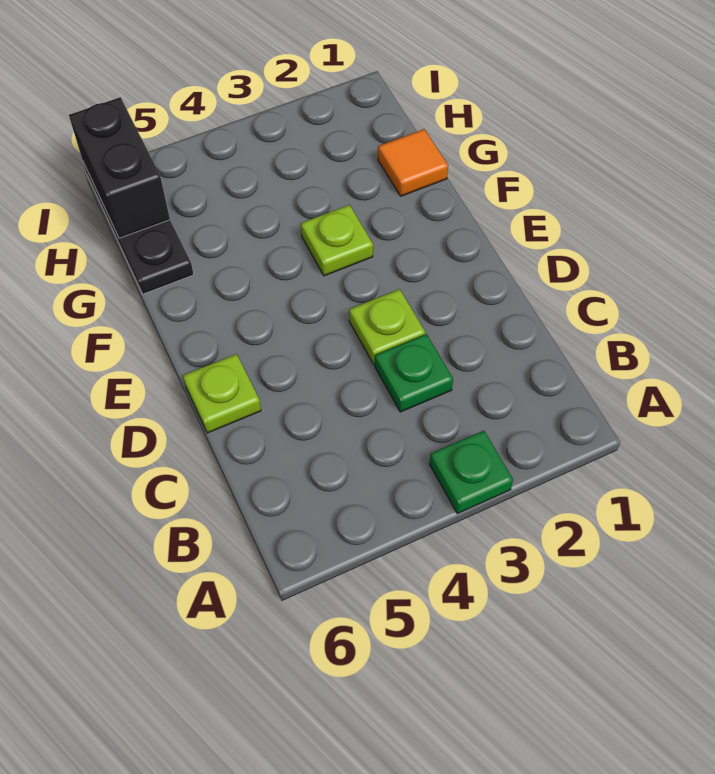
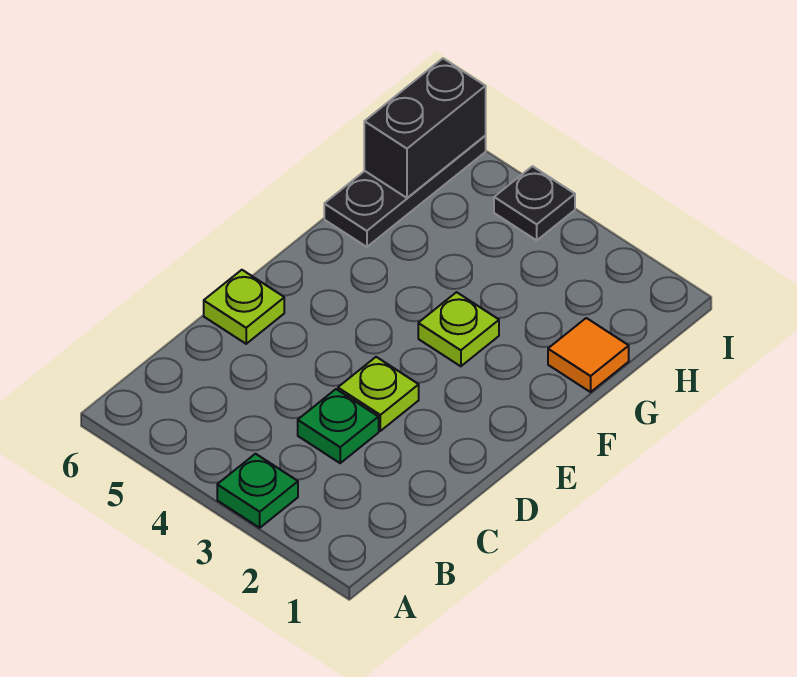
none -> black 1x1 plate [494,166,575,240]

